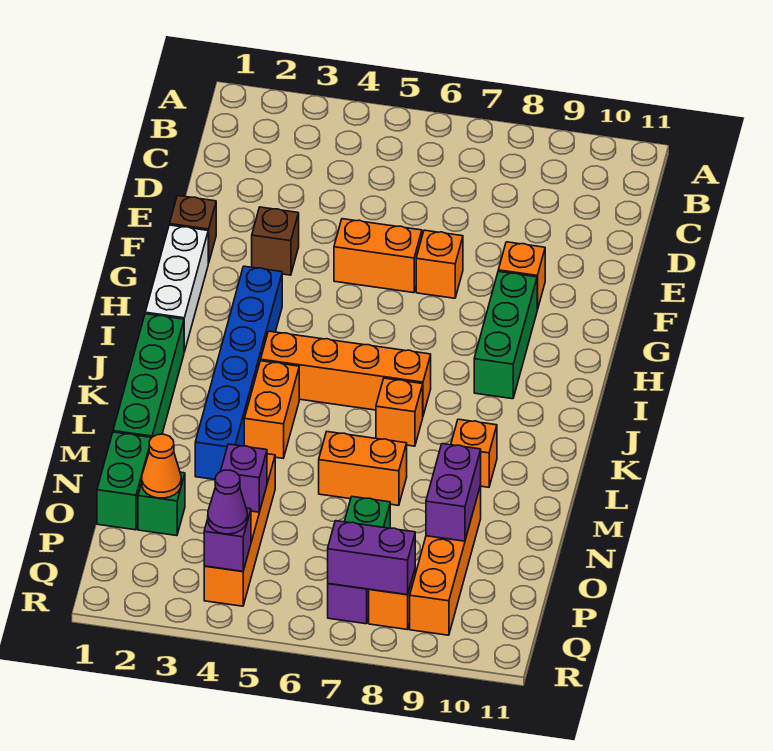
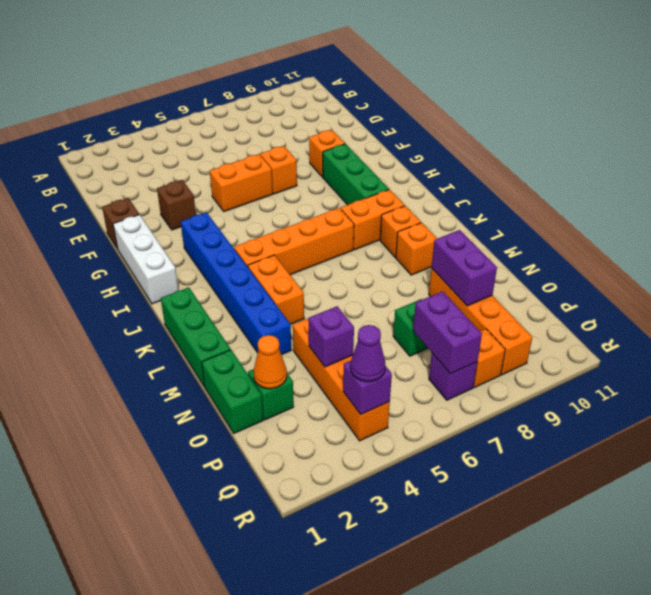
green 1x4 brick [113,314,184,438] -> green 1x3 brick [161,287,231,387]
orange 1x1 brick [376,378,423,446] -> orange 1x1 brick moved to [380,206,421,257]
orange 1x2 brick [319,432,407,505] -> orange 1x2 brick moved to [341,189,405,250]
purple 1x2 brick [328,521,415,595] -> purple 1x2 brick turned to [413,291,482,374]

